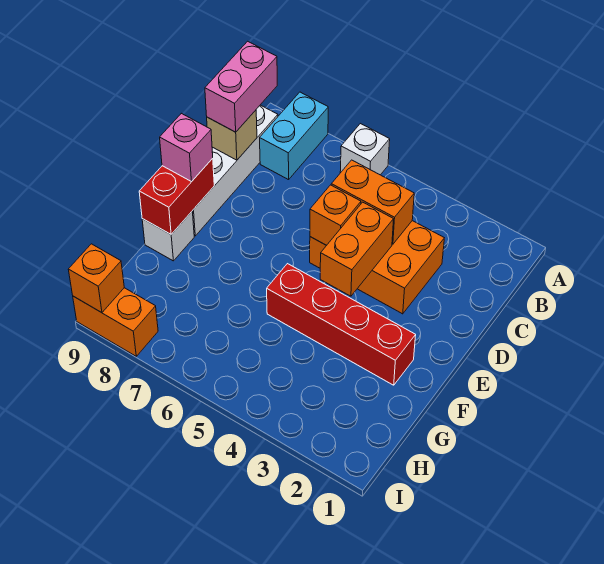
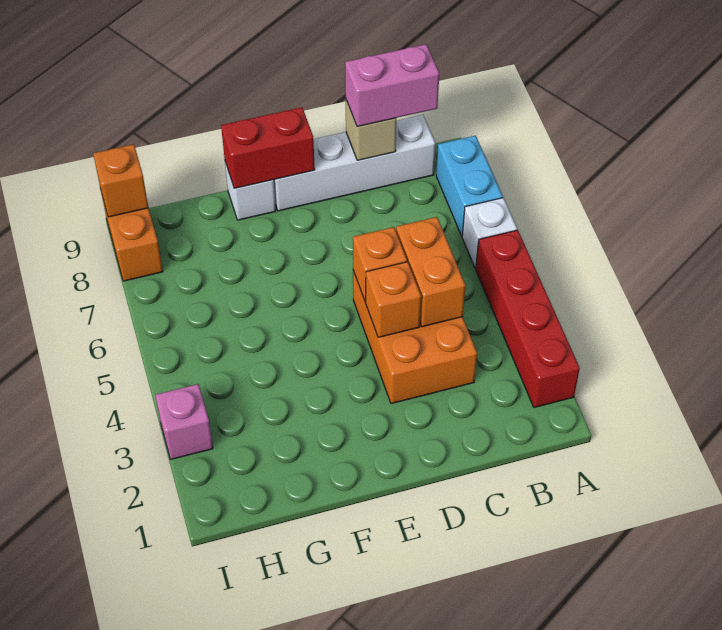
cyan 1x2 brick [260,92,328,180] -> cyan 1x2 brick turned to [436,136,503,236]
orange 1x2 brick [320,202,394,296] -> orange 1x1 brick [366,262,421,337]
pink 1x1 brick [160,113,213,182] -> pink 1x1 brick moved to [155,384,213,459]
red 1x4 brick [267,264,416,385] -> red 1x4 brick moved to [476,230,580,407]

